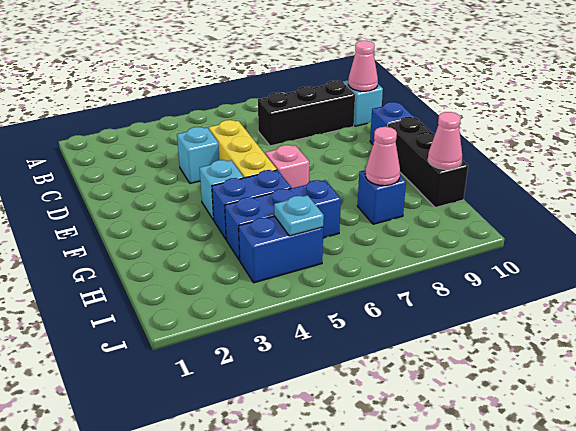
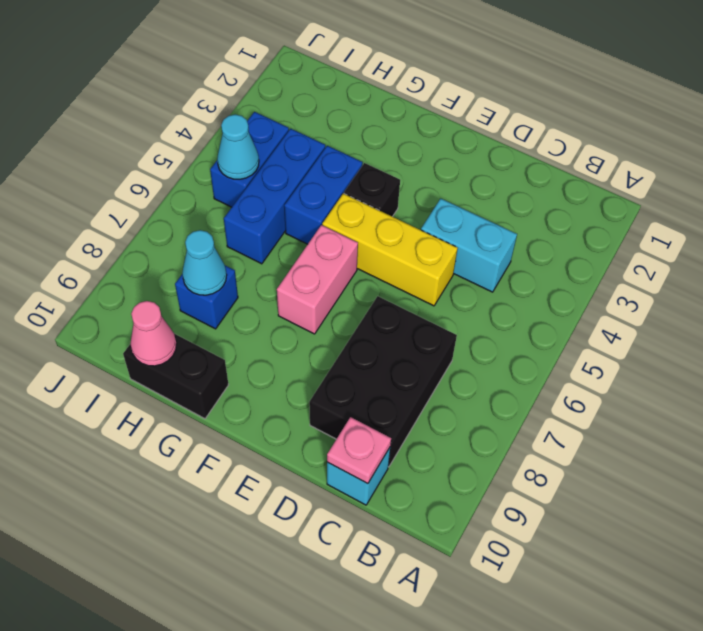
black 1x3 brick [258,80,355,146] -> black 2x3 brick [309,296,457,467]
pink 1x1 cone [348,41,378,91] -> pink 1x1 plate [327,417,391,484]
cyan 1x1 brick [177,127,219,184] -> cyan 1x2 brick [421,198,517,292]
blue 1x1 brick [370,102,414,144] -> none
cyan 1x1 brick [200,160,244,220] -> black 1x1 brick [344,163,400,217]
pink 1x1 brick [265,145,309,188] -> pink 1x2 brick [277,225,358,334]
black 1x3 brick [388,117,468,208] -> black 1x2 brick [123,334,229,419]
pink 1x1 cone [366,127,400,186] -> cyan 1x1 cone [182,230,227,295]
cyan 1x1 plate [274,195,324,236] -> cyan 1x1 cone [217,115,259,179]

